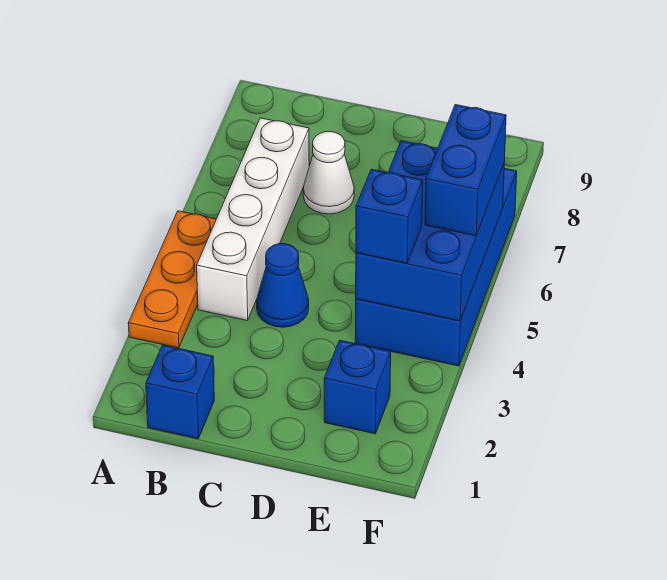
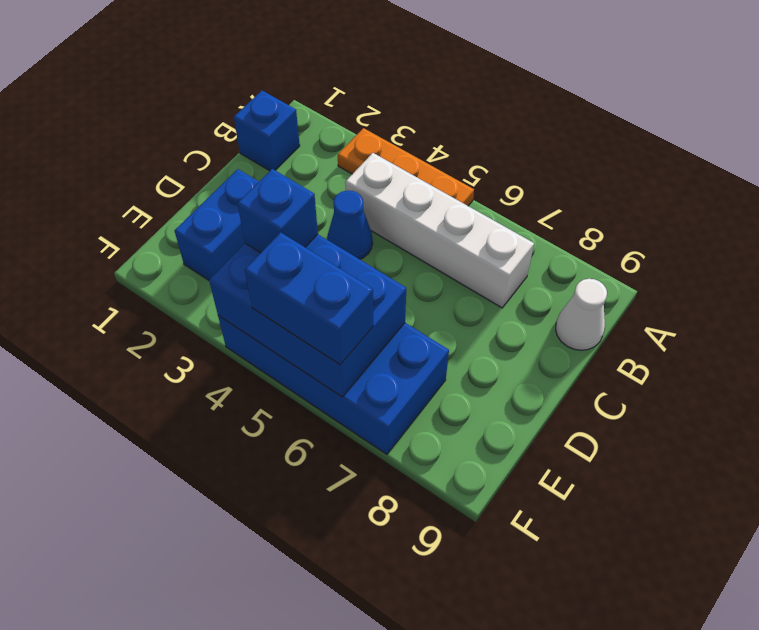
white 1x1 cone [303,132,354,214] -> white 1x1 cone moved to [556,279,607,350]
blue 1x1 brick [324,340,391,434] -> blue 1x2 brick [174,169,259,280]

